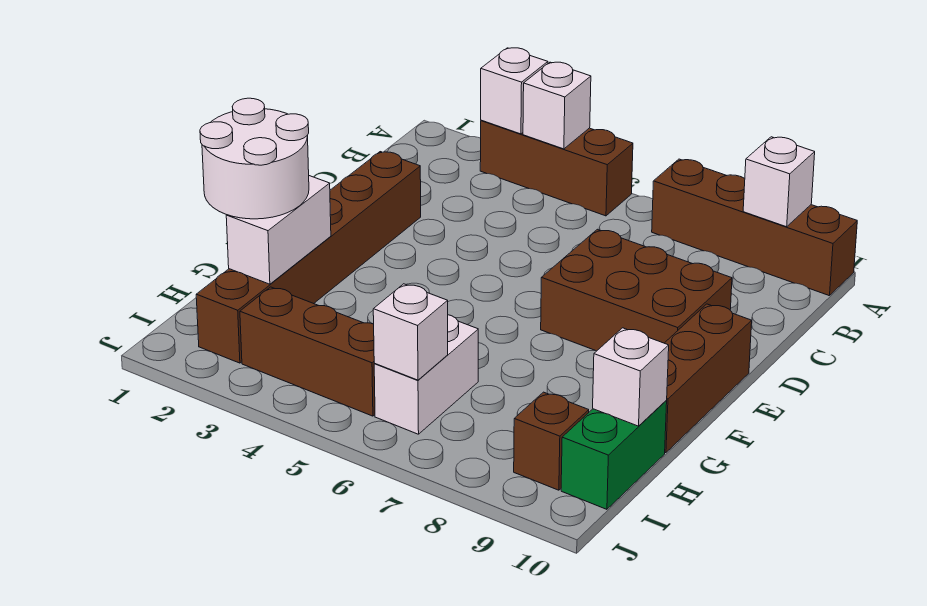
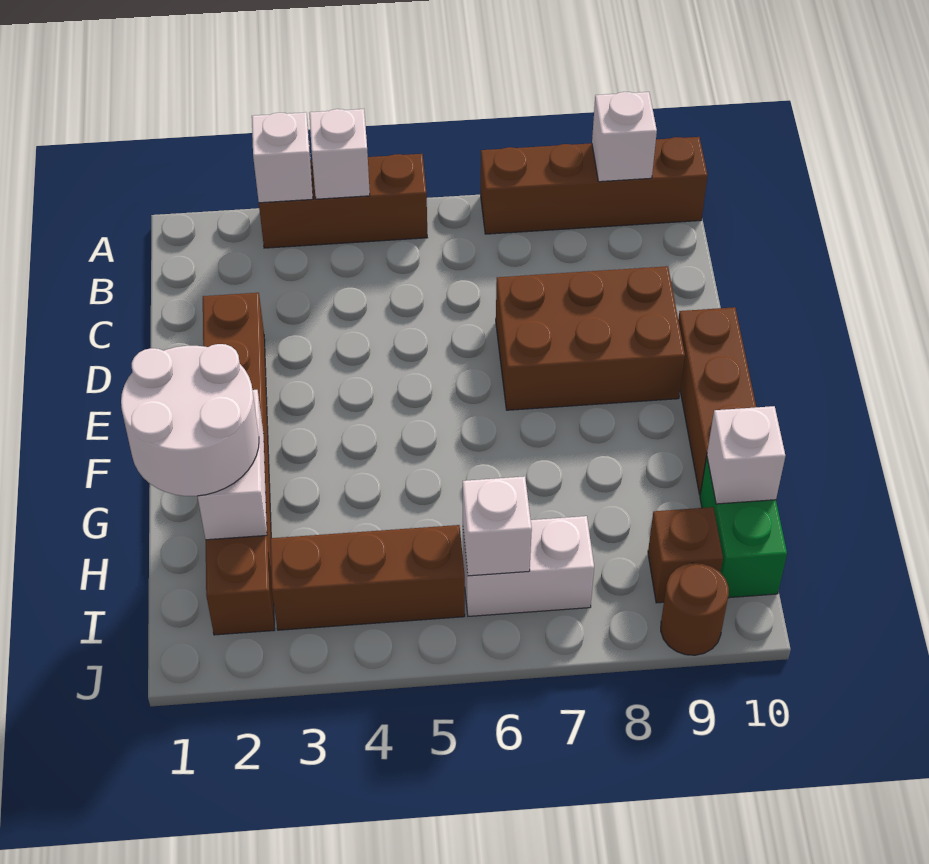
white 1x2 brick [374,315,478,434] -> white 1x2 brick turned to [463,516,594,616]
none -> brown 1x1 round brick [661,563,729,655]

